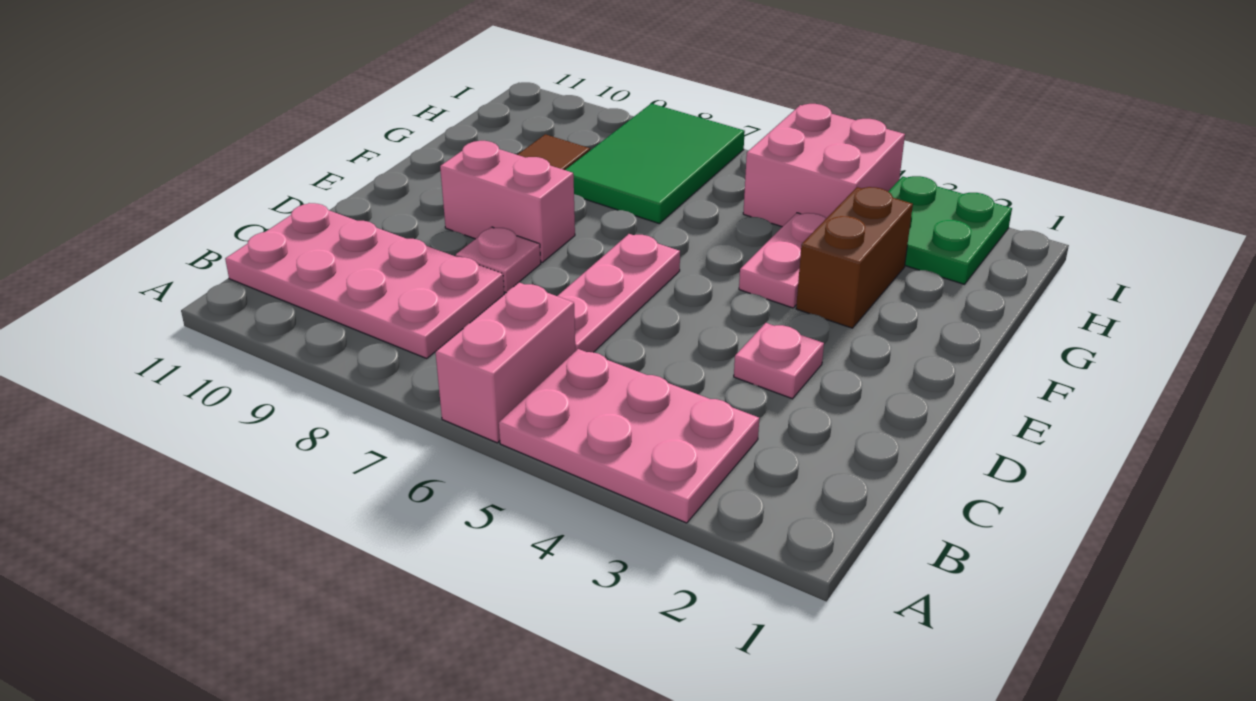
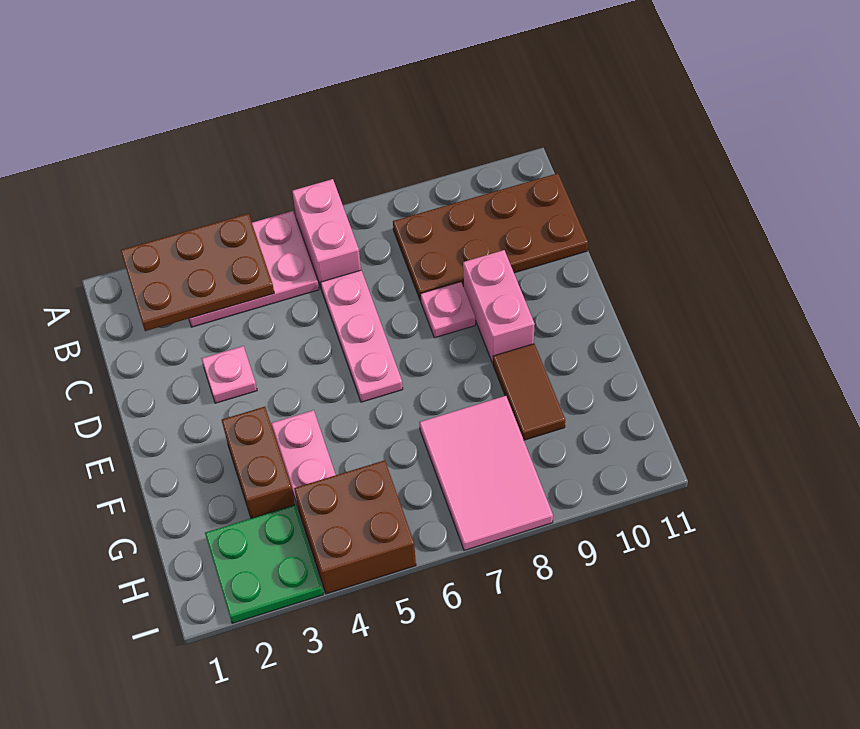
none -> brown 2x3 plate [121,213,274,331]
pink 2x4 plate [225,203,504,359] -> brown 2x4 plate [393,173,588,301]
pink 1x2 brick [440,141,575,262] -> pink 1x2 brick turned to [463,250,535,363]
green 2x3 tile [566,103,745,224] -> pink 2x3 tile [419,396,553,550]
pink 2x2 brick [743,104,905,227] -> brown 2x2 brick [294,460,416,594]

